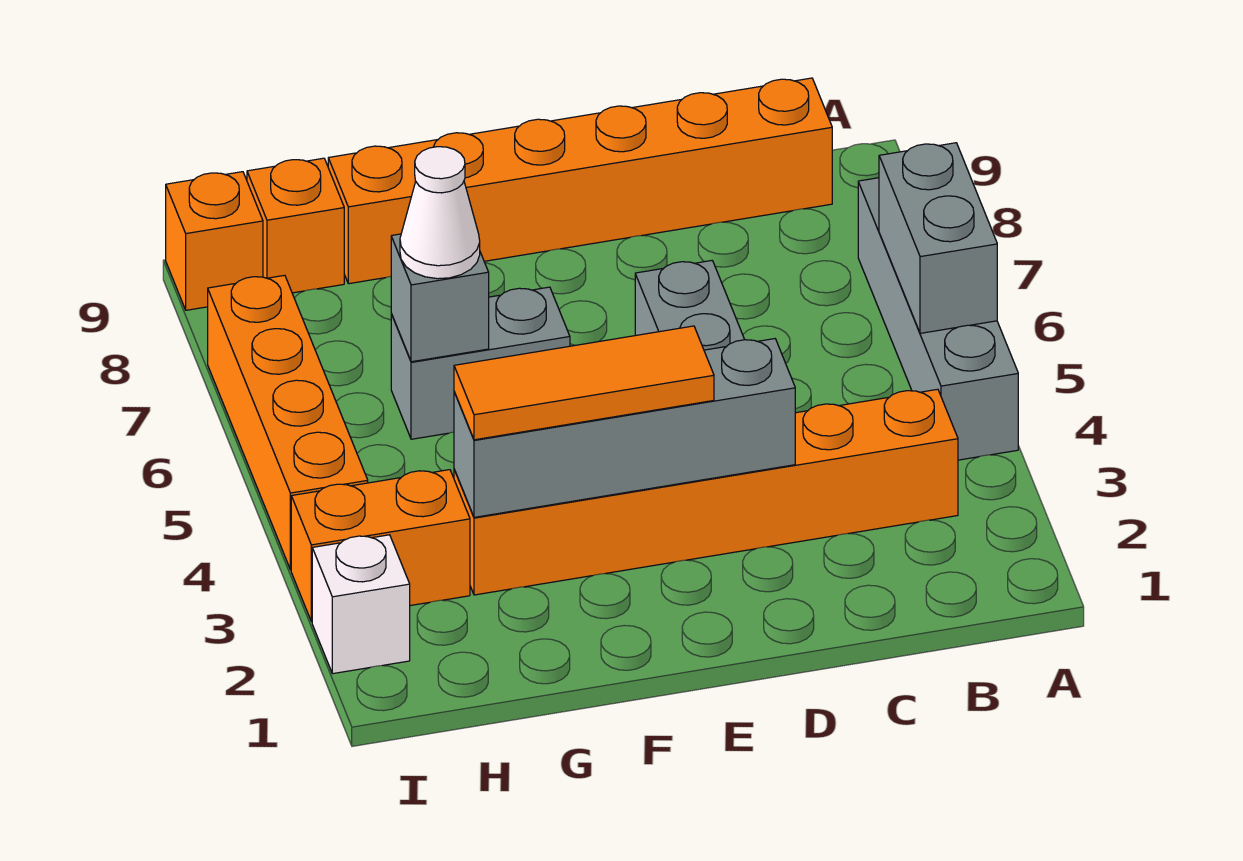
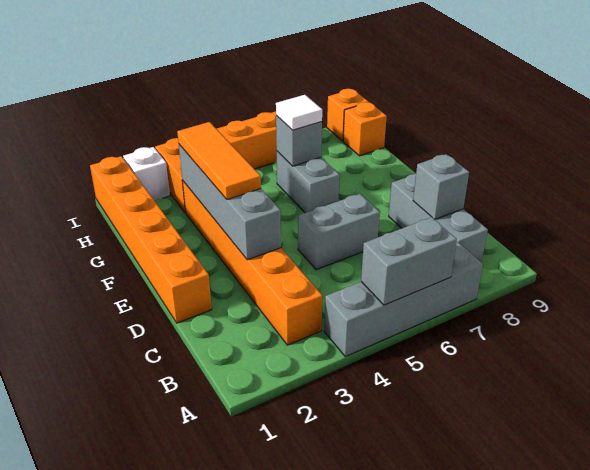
none -> grey 1x3 brick [389,174,488,263]
orange 1x6 brick [328,78,832,284] -> orange 1x6 brick moved to [90,156,212,323]
none -> grey 1x1 brick [413,154,469,219]
white 1x1 cone [400,147,480,279] -> white 1x1 tile [276,95,322,130]

